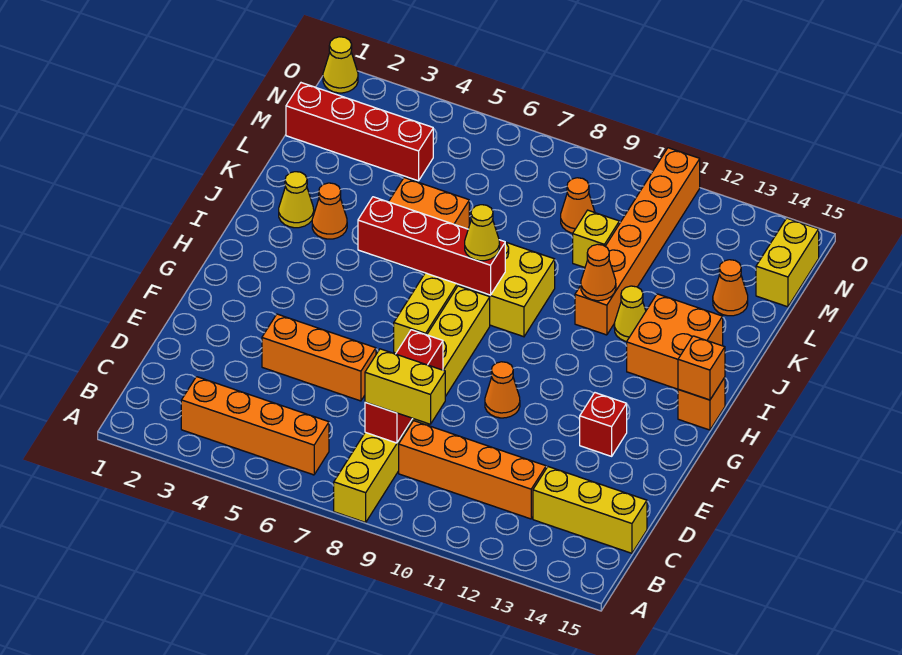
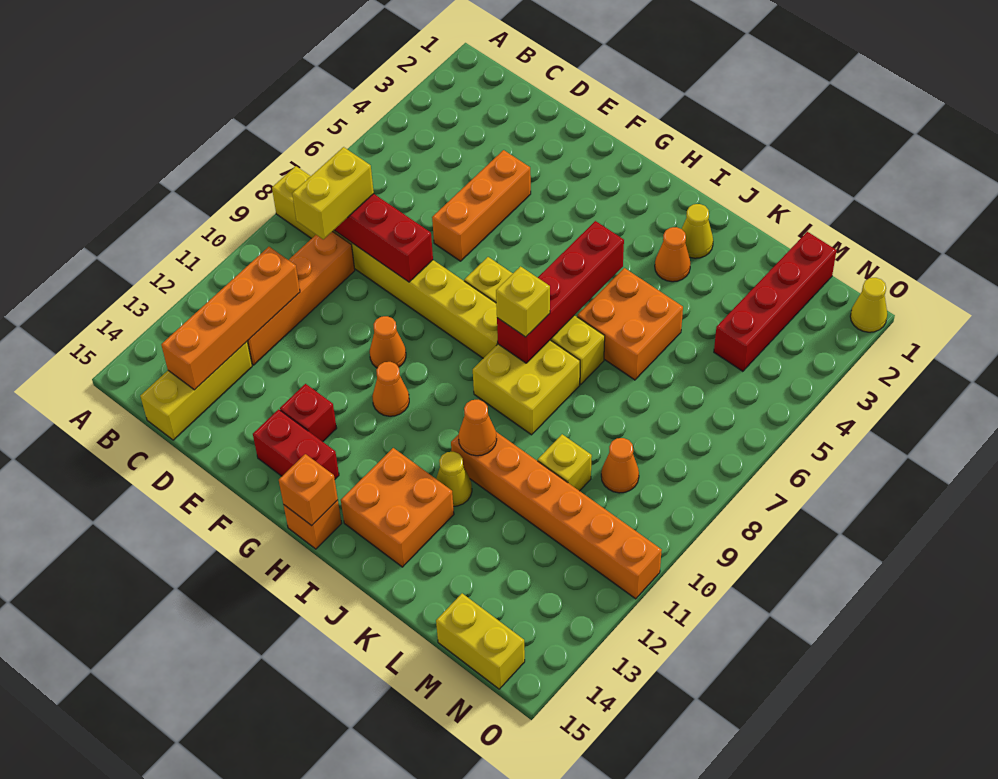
orange 1x4 brick [181,377,329,475] -> orange 1x4 brick moved to [161,247,300,390]
none -> red 1x2 brick [253,409,339,479]
yellow 1x1 cone [465,205,500,261] -> yellow 1x1 brick [496,266,550,337]
orange 1x1 cone [713,260,748,316] -> orange 1x1 cone moved to [372,362,409,416]

